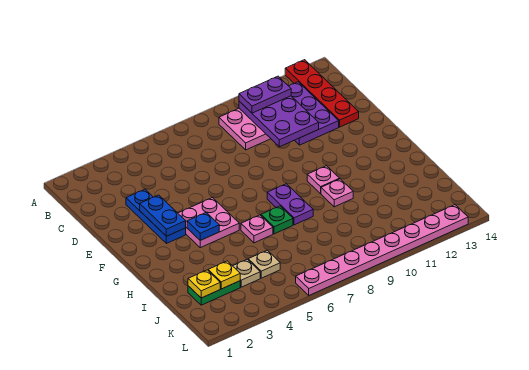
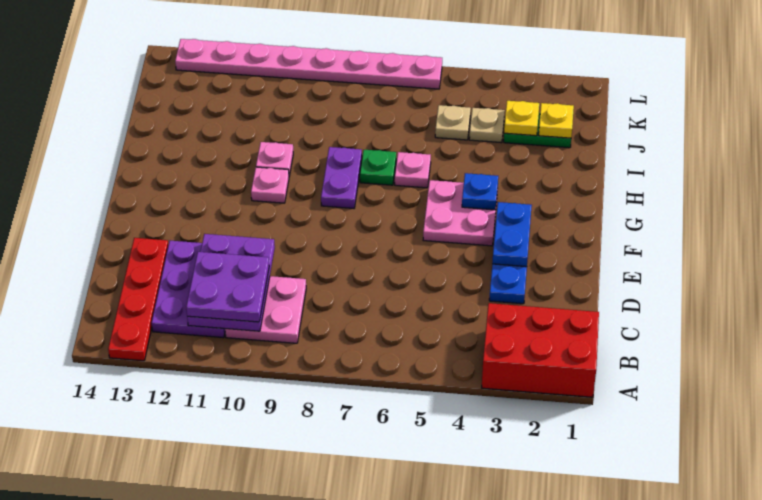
none -> red 2x3 brick [482,303,599,397]
purple 1x2 plate [239,76,291,113] -> purple 2x2 plate [186,252,269,322]

